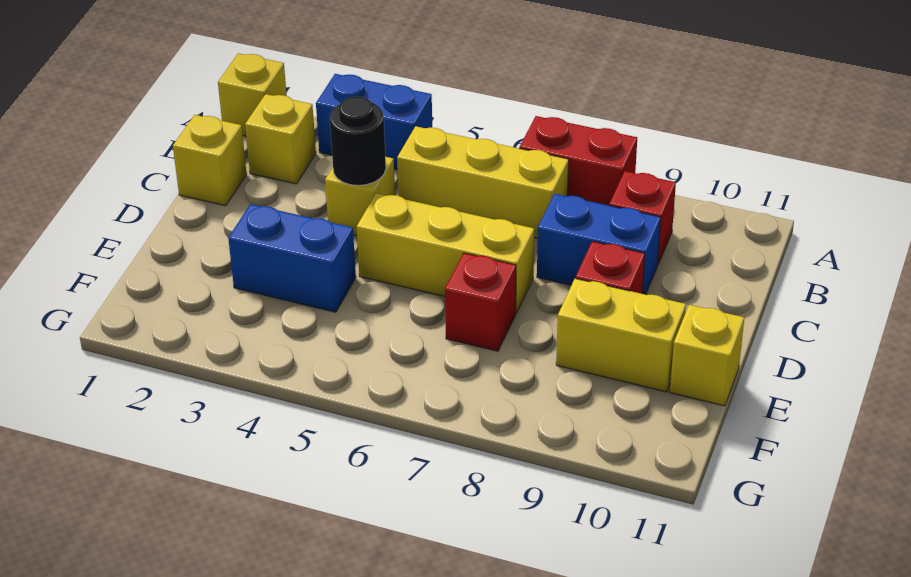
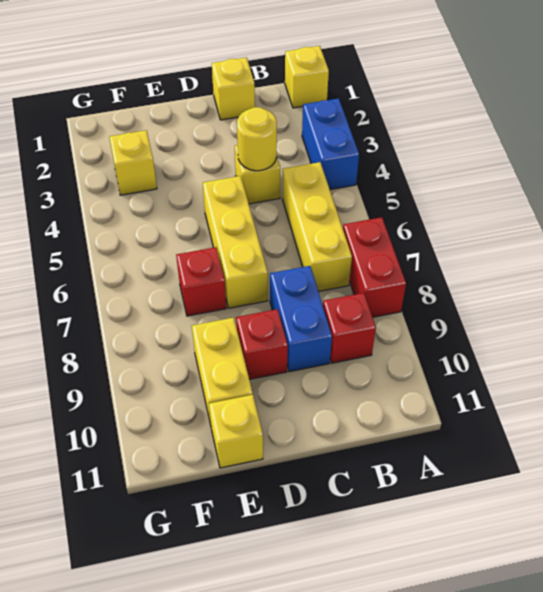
yellow 1x1 brick [245,94,316,184] -> yellow 1x1 brick moved to [109,130,157,195]
black 1x1 round brick [330,96,386,185] -> yellow 1x1 round brick [237,107,277,171]
blue 1x2 brick [228,204,356,312] -> none

